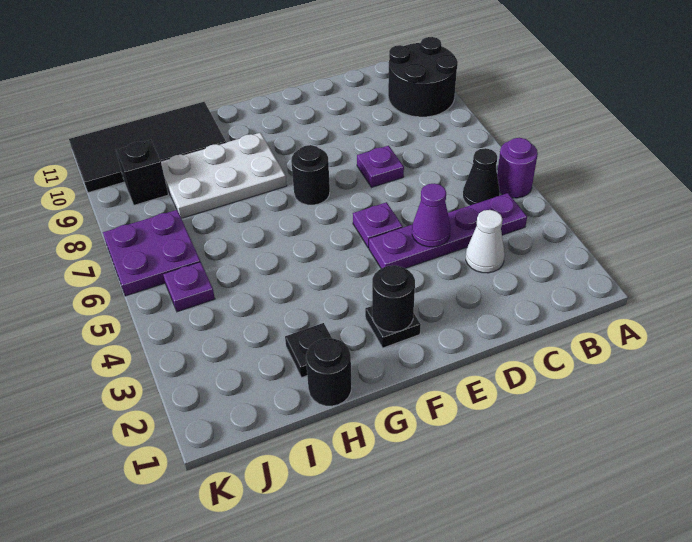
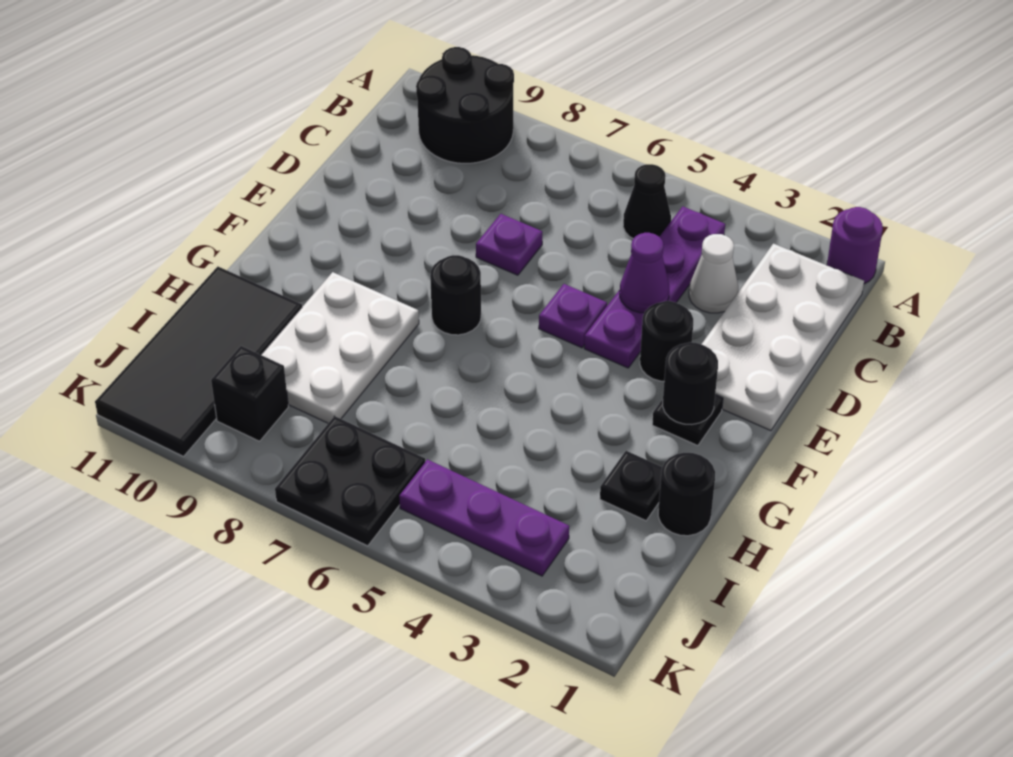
purple 1x1 round brick [497,138,538,198] -> purple 1x1 round brick moved to [827,207,883,284]
none -> white 2x4 plate [701,244,864,431]
none -> black 1x1 round brick [640,301,693,381]
purple 1x1 plate [163,262,215,312] -> purple 1x3 plate [399,459,569,576]
purple 2x2 plate [103,210,200,296] -> black 2x2 plate [275,416,425,546]

